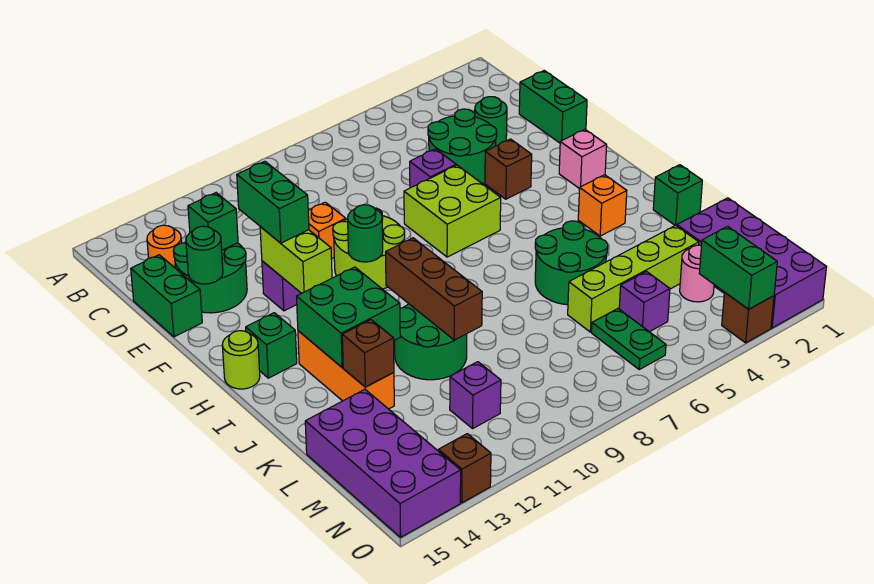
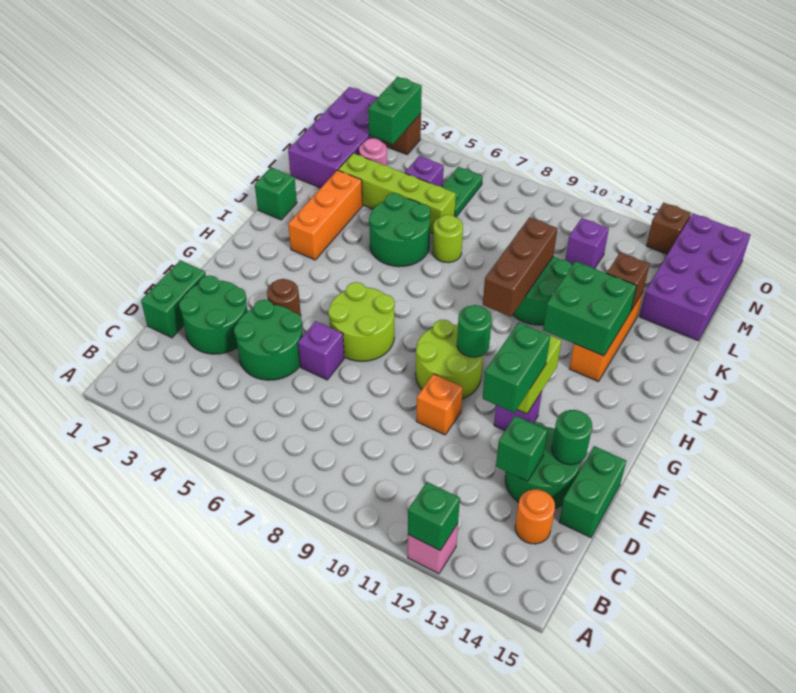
green 1x1 round brick [475,97,507,146] -> green 2x2 round brick [179,275,247,354]
brown 1x1 brick [485,139,532,199] -> brown 1x1 round brick [267,279,301,316]
lime 2x2 brick [404,165,501,257] -> lime 2x2 round brick [328,282,395,361]
pink 1x1 brick [559,129,607,189] -> pink 1x1 brick moved to [408,524,458,574]
green 1x1 brick [246,313,297,378] -> green 1x1 brick moved to [408,482,460,550]
lime 1x1 round brick [222,331,260,389] -> lime 1x1 round brick moved to [433,215,463,263]
orange 1x1 brick [578,175,627,236] -> orange 1x3 brick [288,170,363,260]

